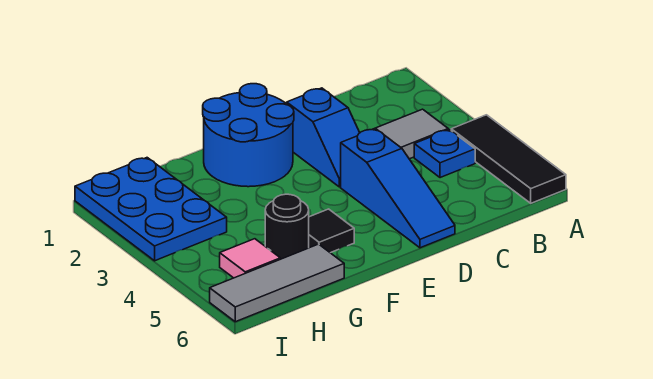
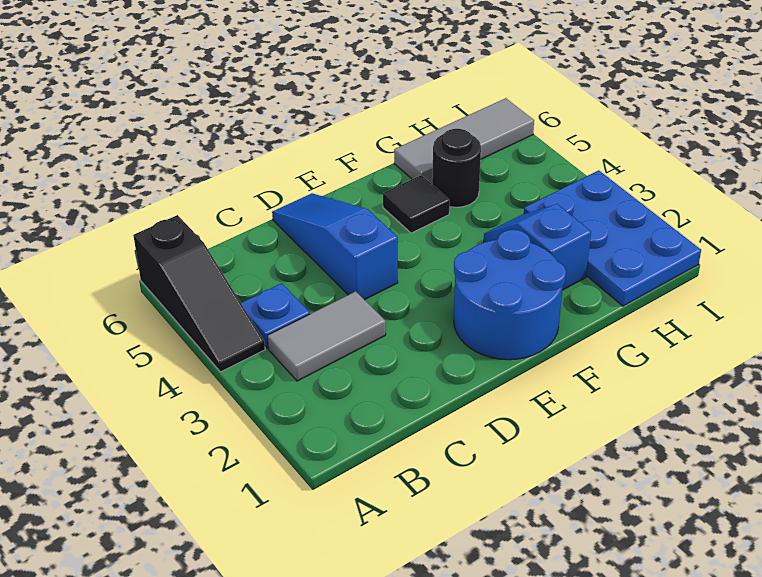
black 1x3 tile [451,115,566,203] -> black 1x3 slope [133,215,265,372]
blue 1x2 slope [287,88,360,187] -> blue 1x2 slope moved to [484,204,591,290]
pink 1x1 tile [220,239,280,278] -> none

